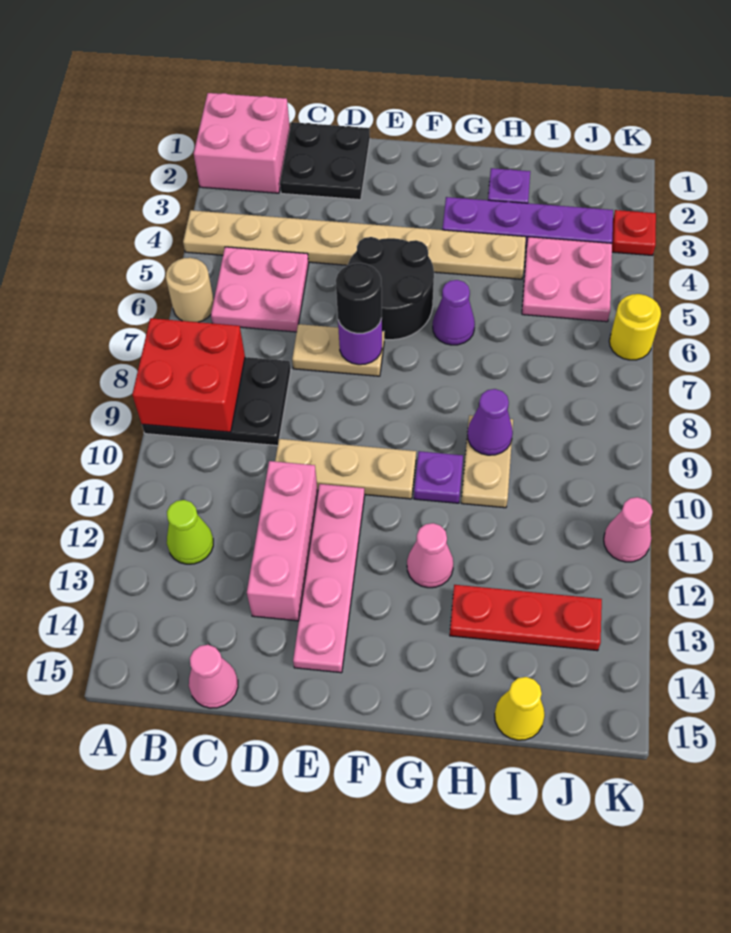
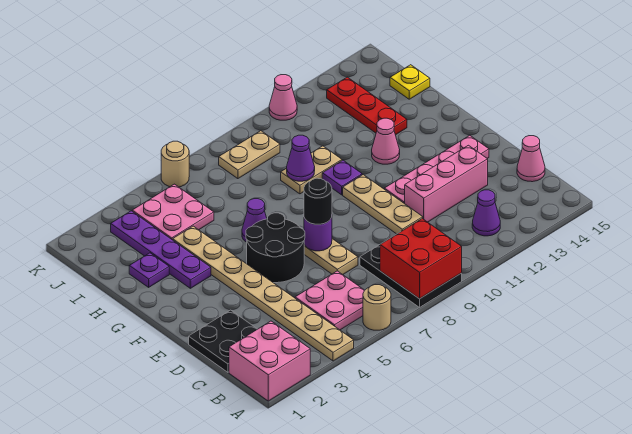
lime 1x1 cone [167,500,213,564] -> purple 1x1 cone [472,190,500,236]
yellow 1x1 cone [495,677,545,740] -> yellow 1x1 plate [390,65,430,99]
none -> tan 1x2 plate [219,131,280,179]
red 1x1 plate [612,210,656,255] -> none
yellow 1x1 round brick [609,294,661,360] -> tan 1x1 round brick [161,141,189,187]

